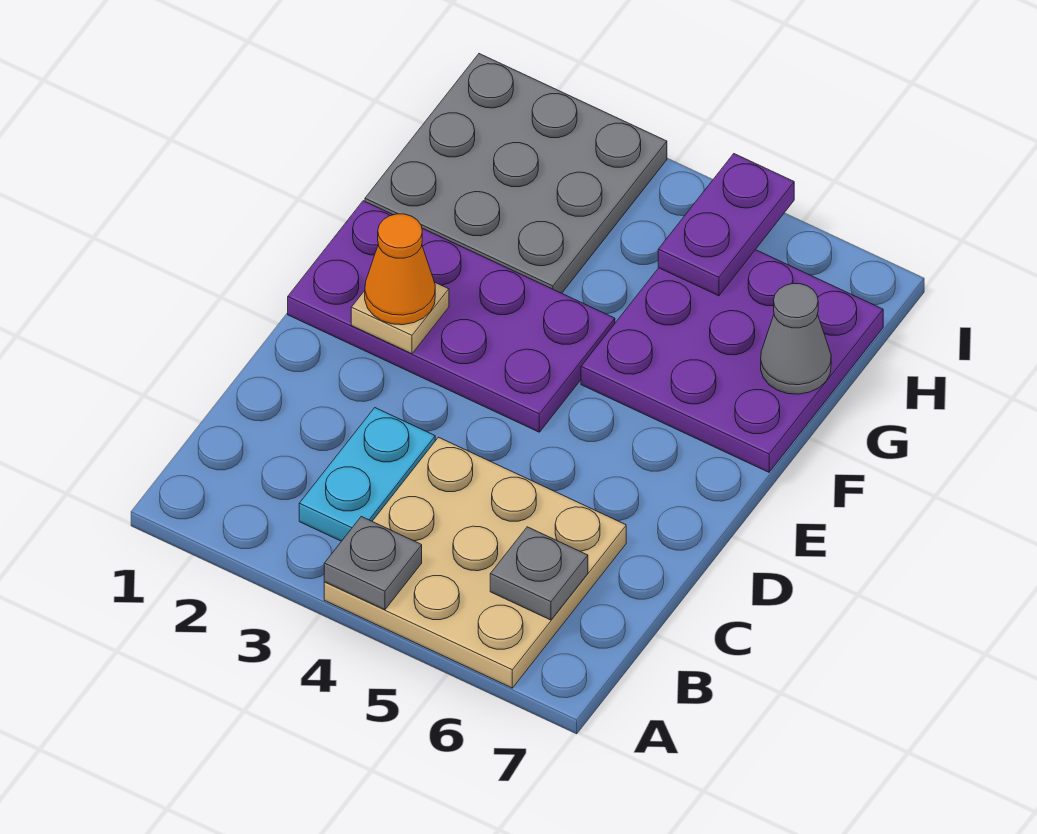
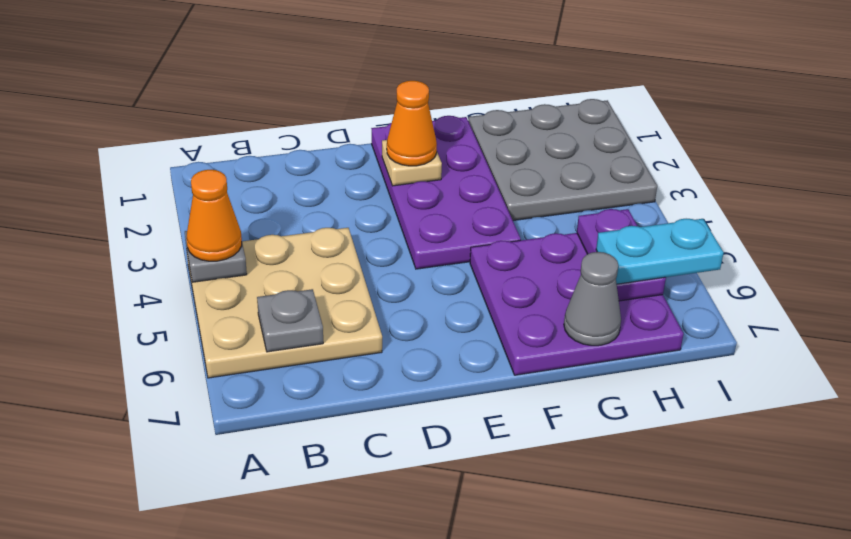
none -> orange 1x1 cone [186,170,242,261]
cyan 1x2 plate [299,408,435,541] -> cyan 1x2 plate moved to [596,219,724,284]
purple 1x2 plate [658,154,794,296] -> purple 1x2 plate turned to [577,209,666,301]

